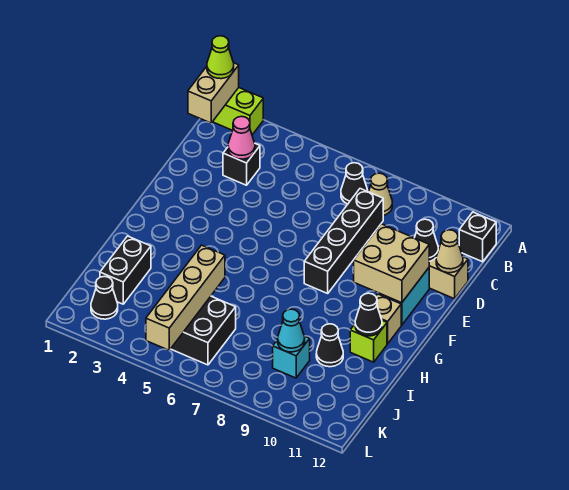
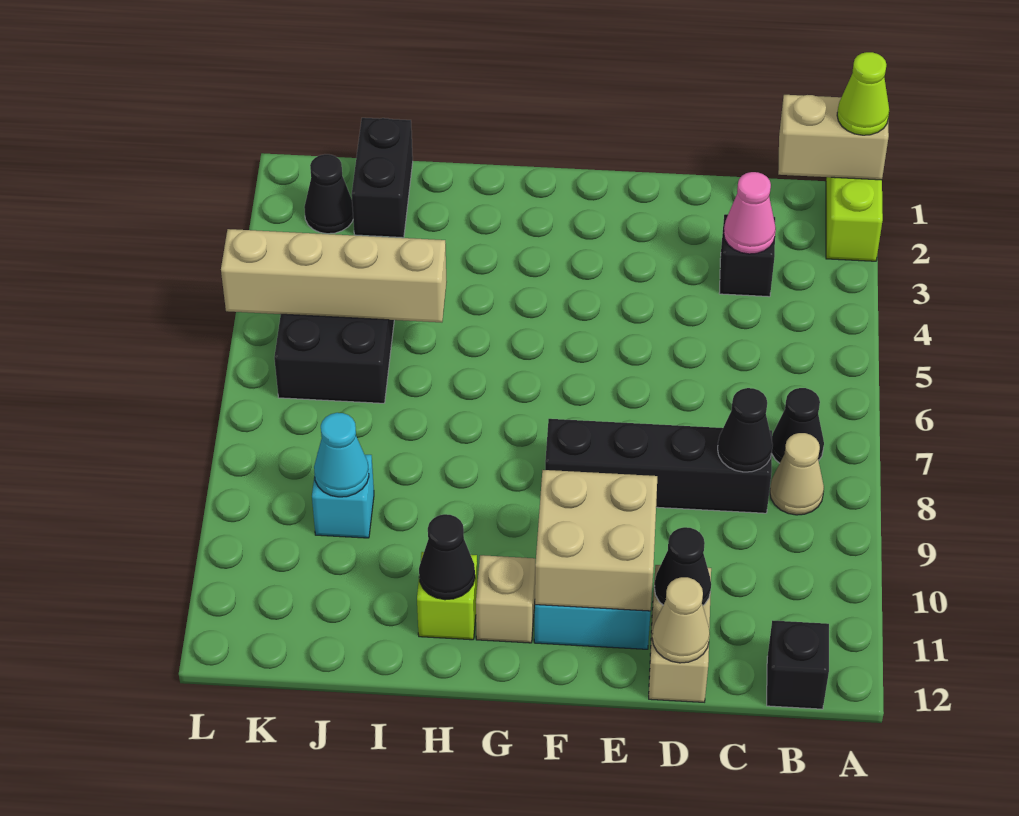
black 1x2 brick [100,236,151,304] -> black 1x2 brick turned to [352,118,413,238]
black 1x1 cone [316,324,343,367] -> black 1x1 cone moved to [718,388,773,472]

